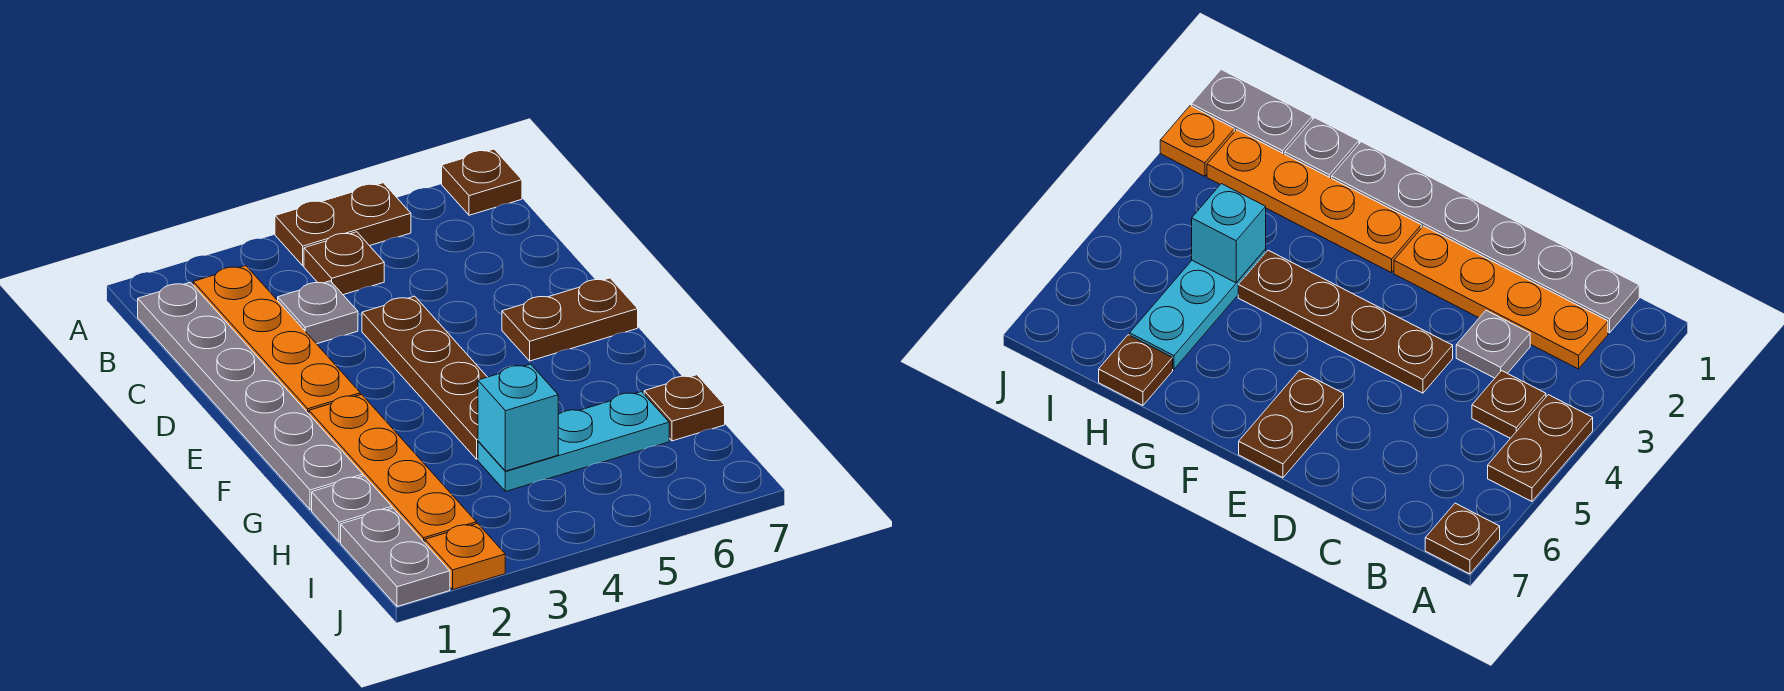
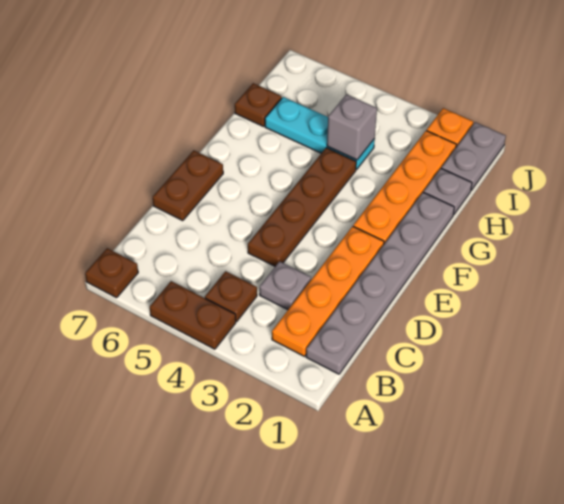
brown 1x2 plate [502,278,638,361] -> brown 1x2 plate turned to [153,150,223,221]
cyan 1x1 brick [478,364,558,471] -> grey 1x1 brick [327,95,377,160]

